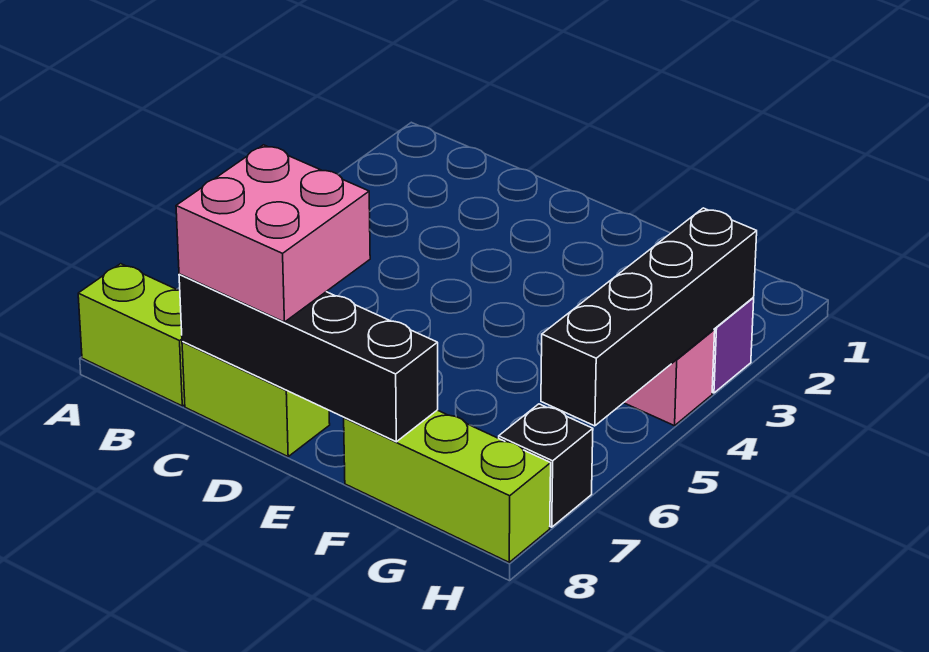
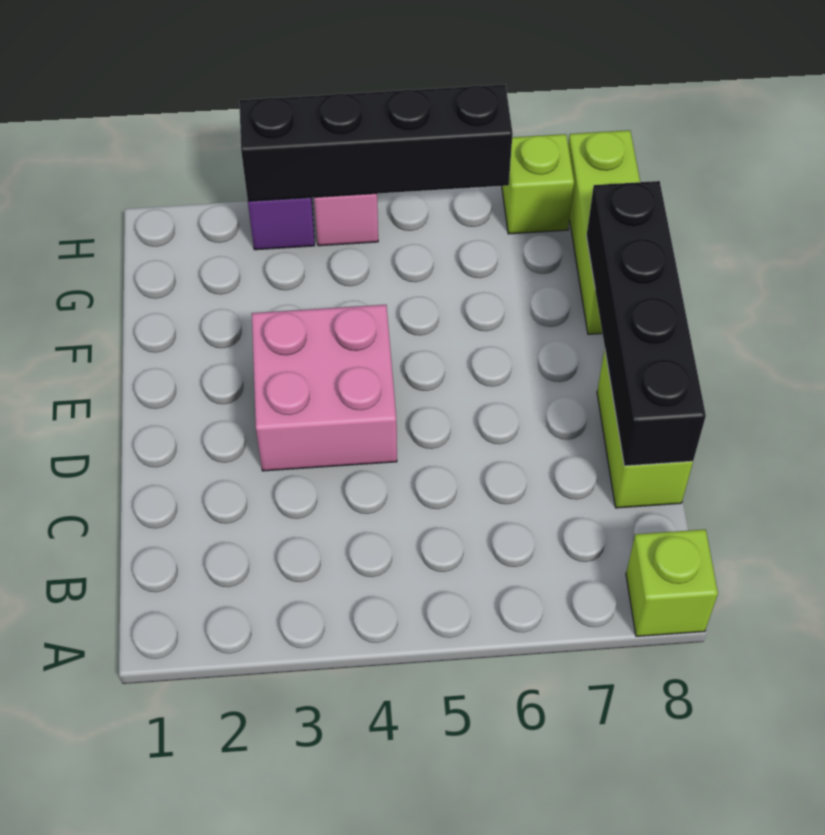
lime 1x2 brick [78,264,185,406] -> lime 1x1 brick [626,529,718,636]
pink 2x2 brick [176,145,370,322] -> pink 2x2 brick moved to [252,305,397,471]
black 1x1 brick [499,404,593,527] -> lime 1x1 brick [502,134,574,234]

